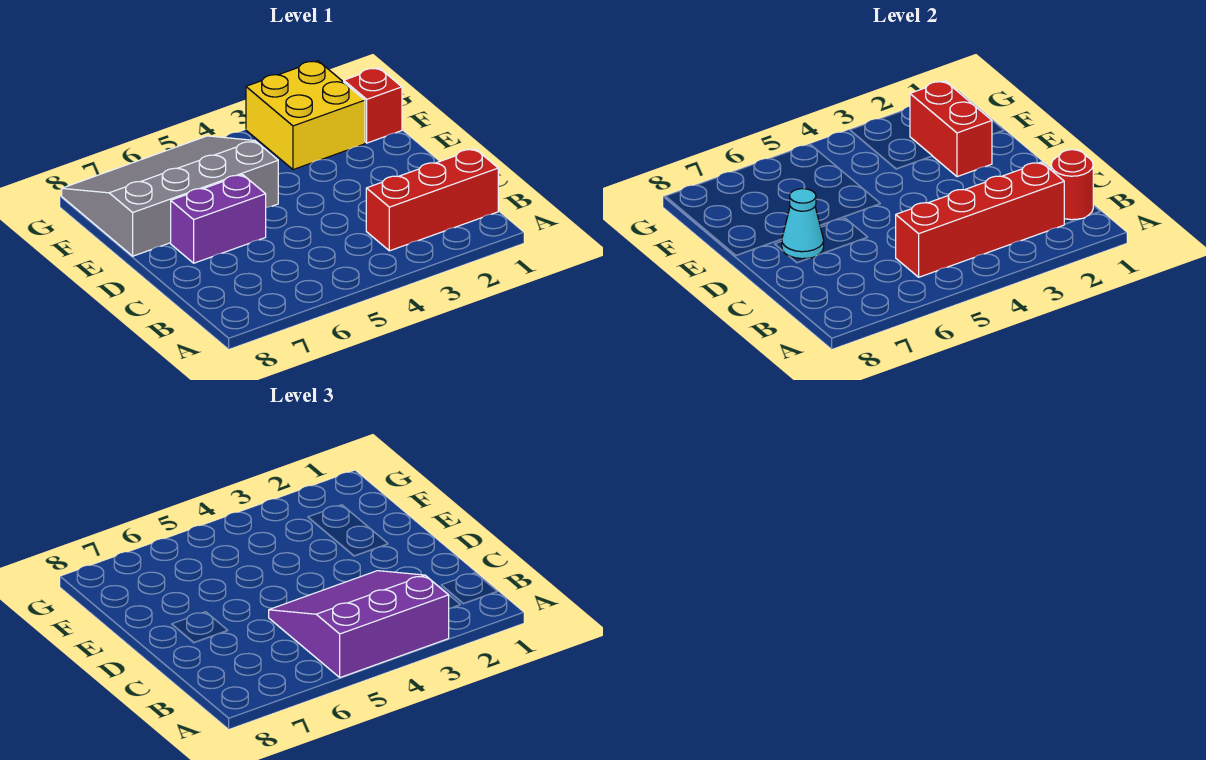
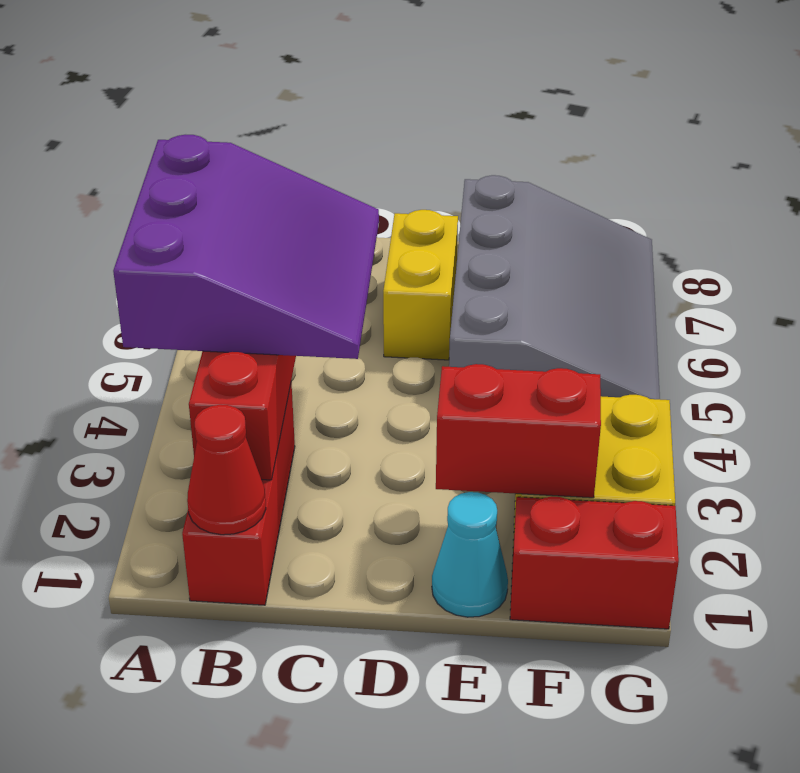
red 1x1 round brick [1051,150,1093,220] -> red 1x1 cone [187,405,266,535]
purple 1x2 brick [171,175,266,263] -> yellow 1x2 brick [383,210,458,360]
cyan 1x1 cone [782,189,824,259] -> cyan 1x1 cone moved to [432,492,508,617]
red 1x1 brick [344,68,402,143] -> red 1x2 brick [510,496,679,629]

